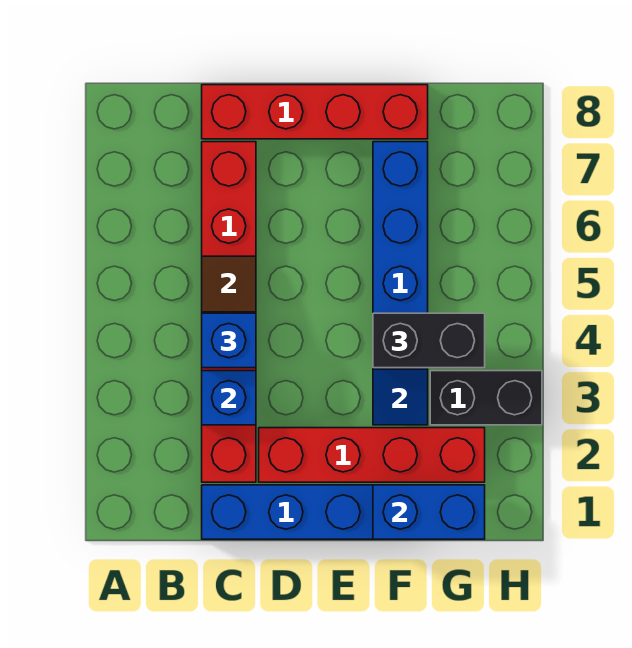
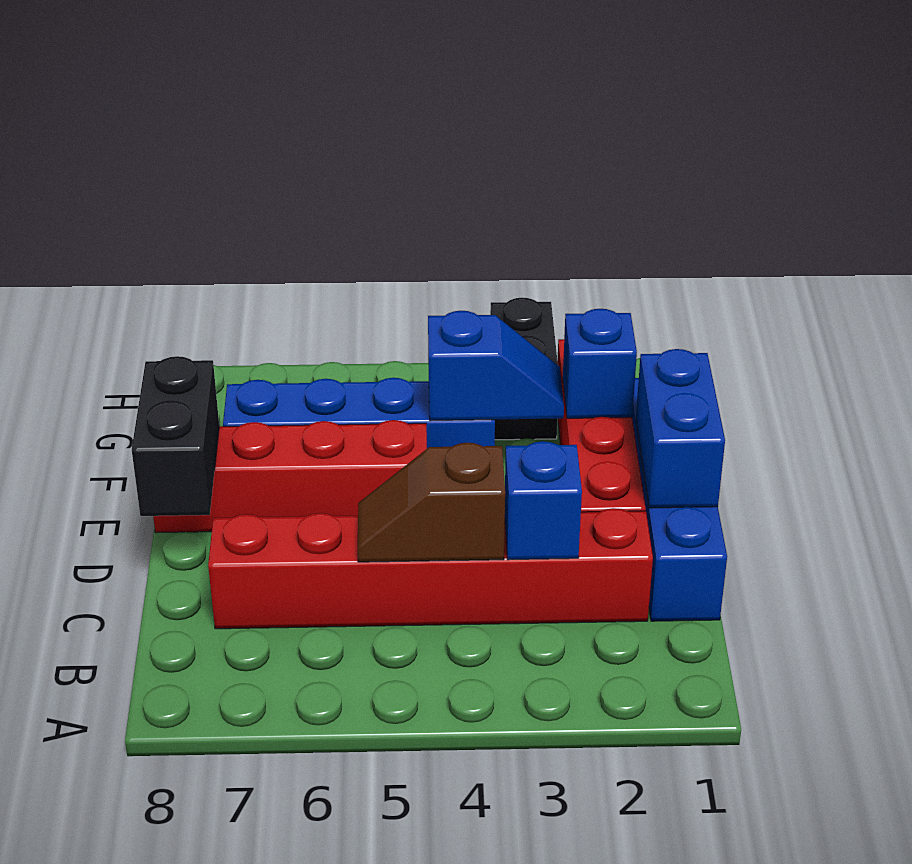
blue 1x1 brick [202,313,256,368] -> blue 1x1 brick moved to [563,309,637,418]
red 1x4 brick [202,85,428,139] -> red 1x4 brick turned to [153,420,427,533]
blue 1x2 brick [373,485,485,539] -> blue 1x2 brick moved to [636,349,725,508]
black 1x2 brick [373,313,485,368] -> black 1x2 brick moved to [132,356,219,516]

